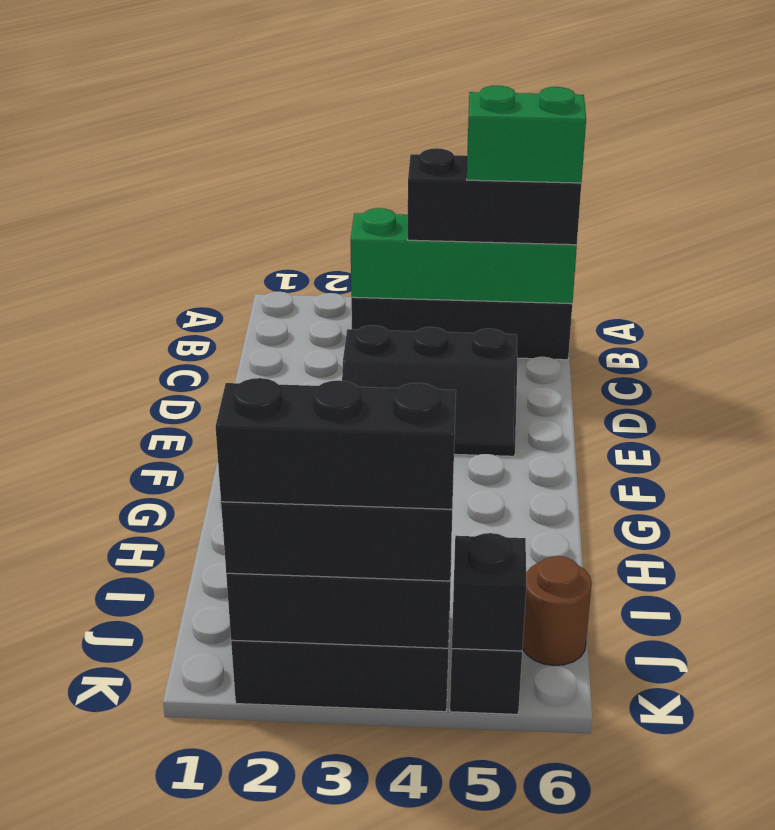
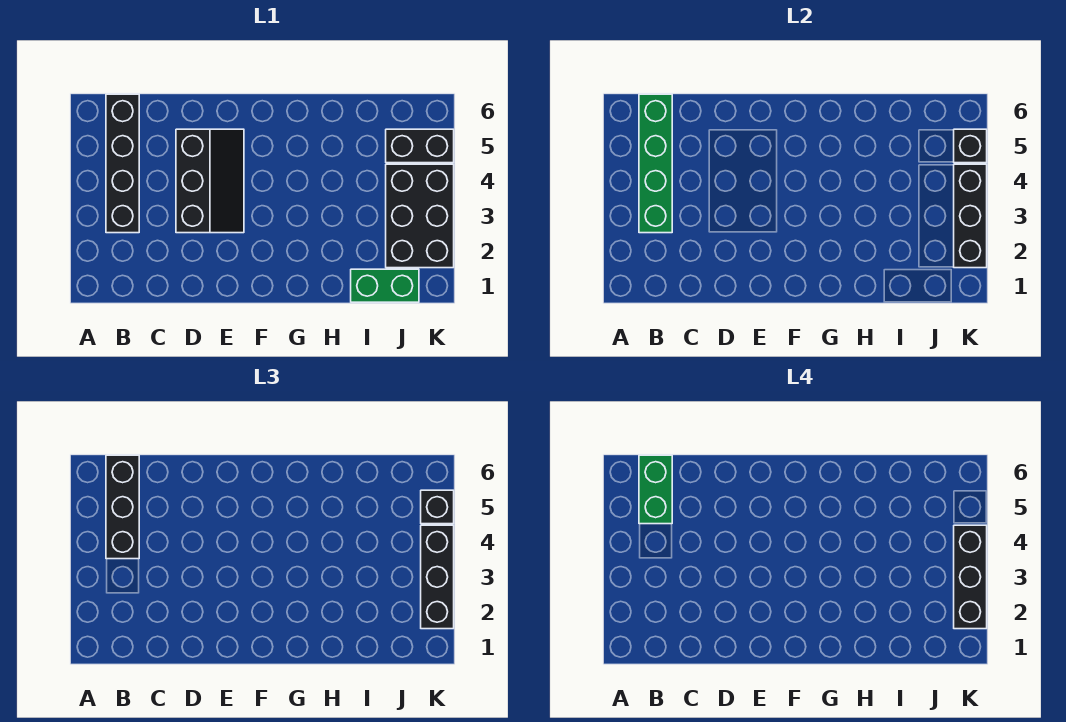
none -> green 1x2 brick [351,269,419,302]
brown 1x1 round brick [522,556,592,666] -> none
none -> black 1x1 brick [421,490,454,524]

